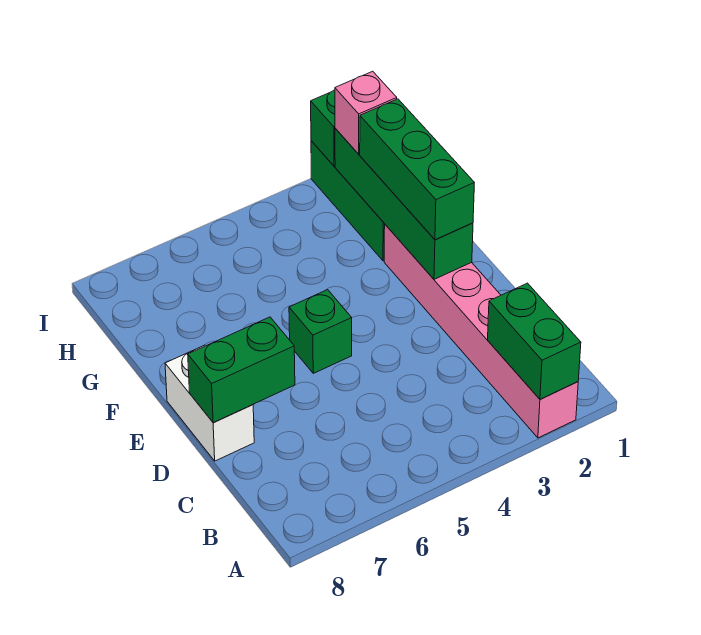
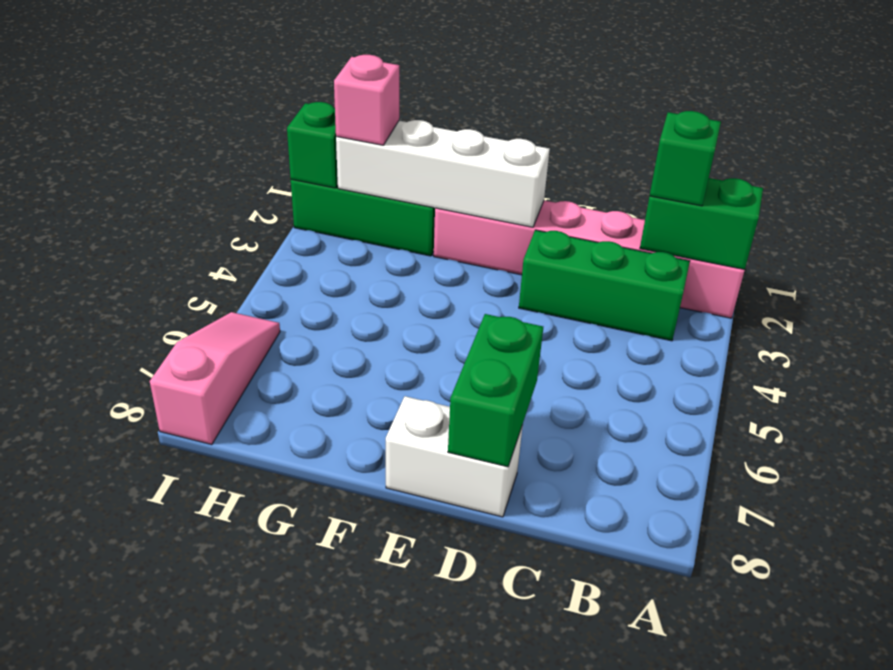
green 1x4 brick [335,128,473,279] -> white 1x4 brick [336,120,550,227]
green 1x3 brick [360,99,474,240] -> green 1x3 brick moved to [519,230,690,341]
green 1x1 brick [289,290,352,373] -> green 1x1 brick moved to [650,111,721,206]
none -> pink 1x3 slope [150,312,280,445]

